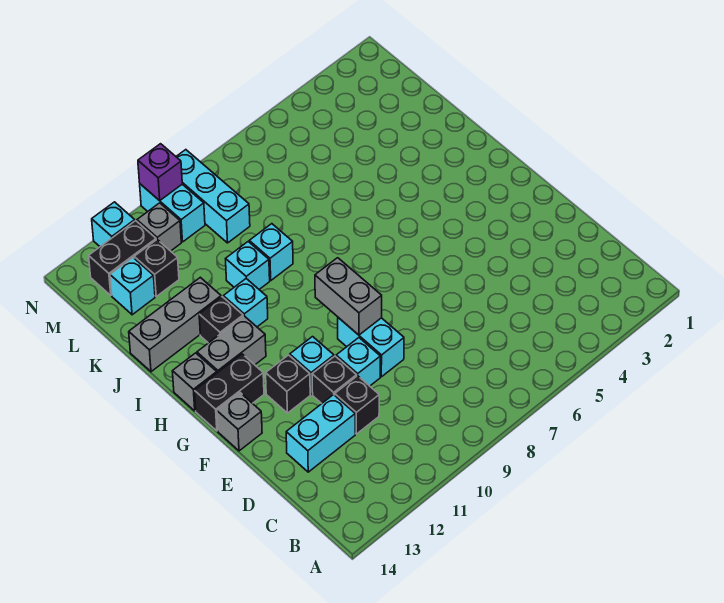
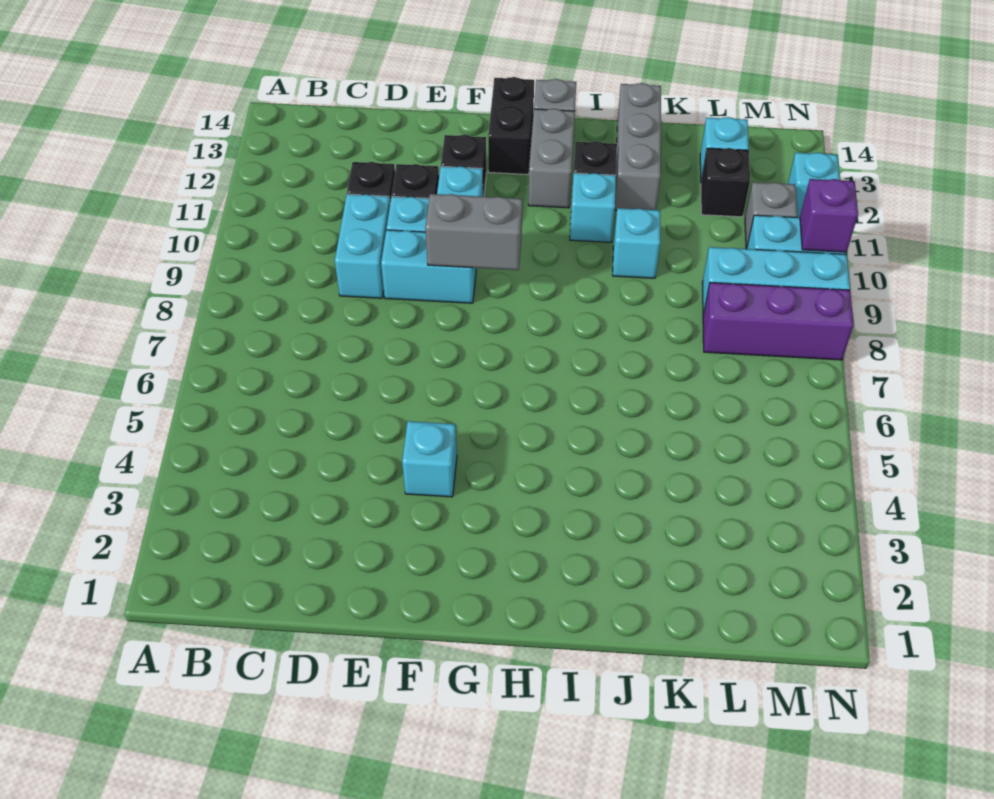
cyan 1x2 brick [286,395,355,472] -> cyan 1x2 brick moved to [335,194,390,298]
grey 1x1 brick [217,393,262,451] -> none
cyan 1x1 brick [249,224,293,280] -> cyan 1x1 brick moved to [402,421,457,497]
none -> purple 1x3 brick [703,283,853,360]
black 1x2 brick [89,221,156,295] -> none

